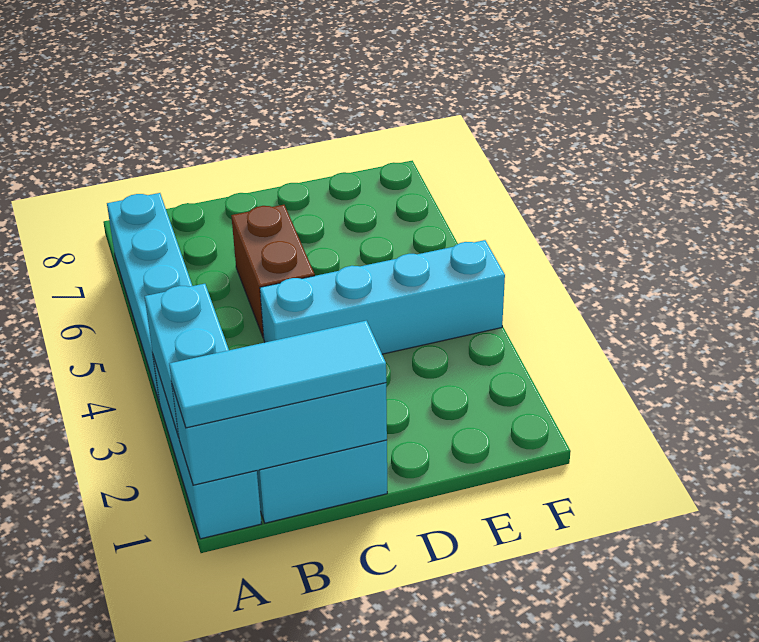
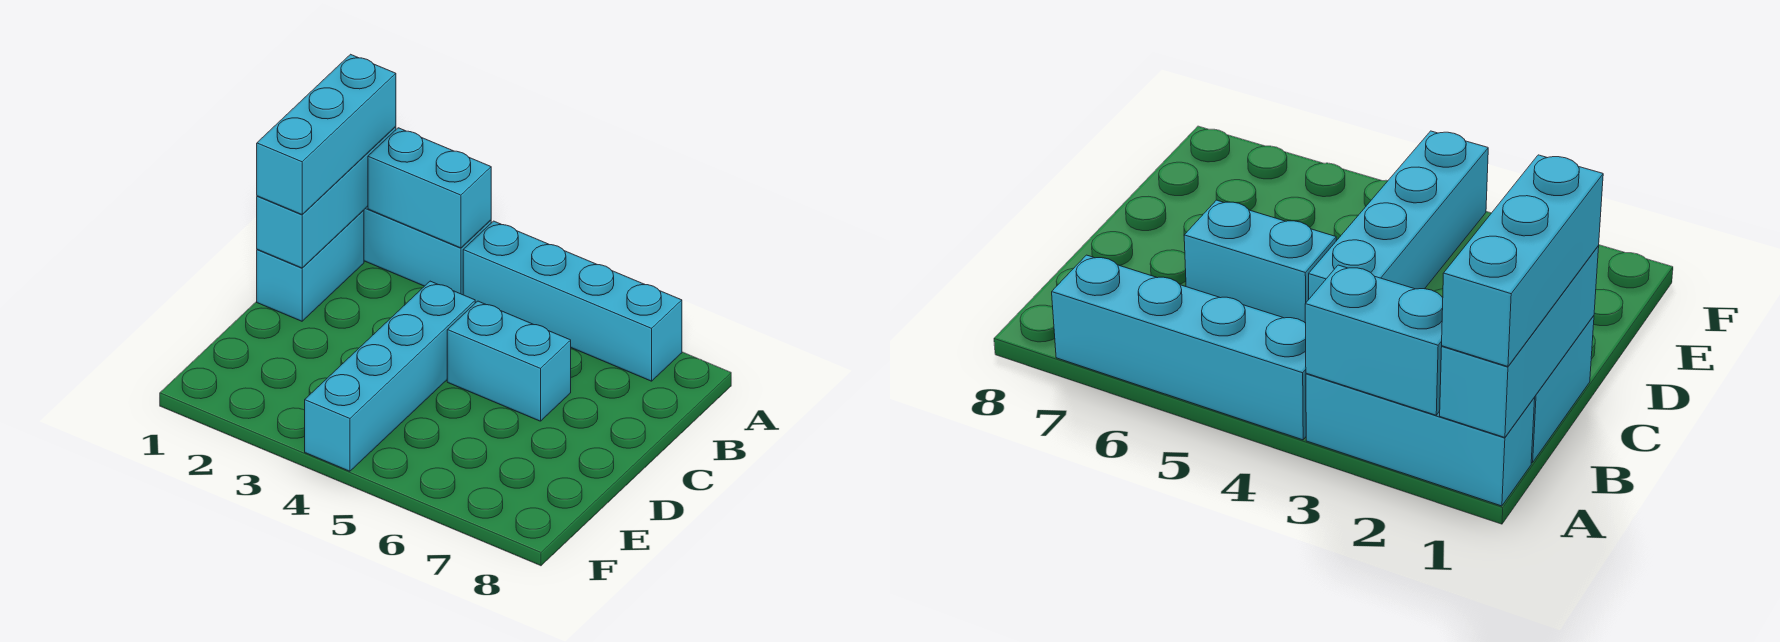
cyan 1x3 tile [169,321,386,428] -> cyan 1x3 brick [257,54,396,214]
brown 1x2 brick [231,205,315,338] -> cyan 1x2 brick [447,301,571,421]

